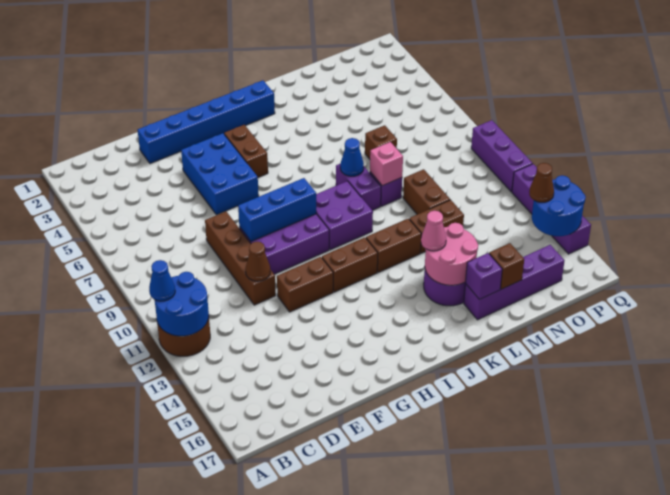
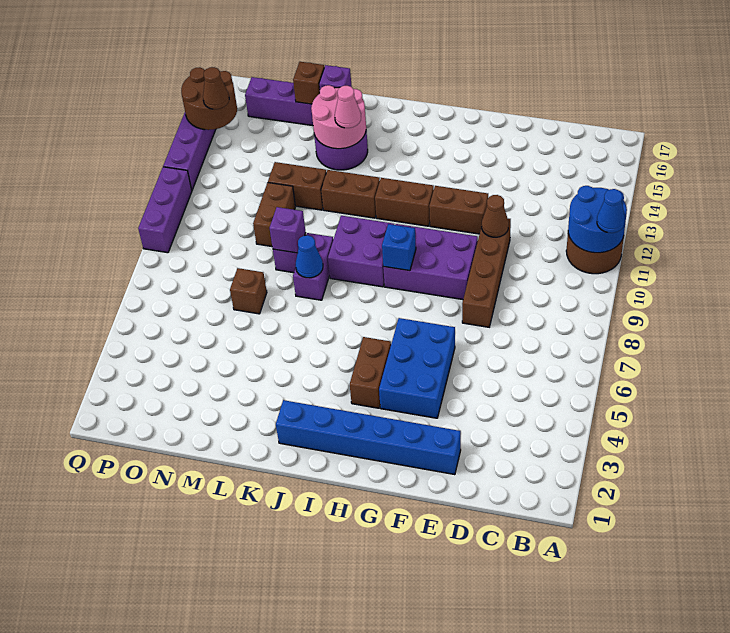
blue 1x3 brick [238,178,317,241] -> blue 1x1 brick [382,224,416,271]
pink 1x1 brick [370,142,403,186] -> purple 1x1 brick [270,207,306,253]
blue 2x2 round brick [532,175,586,236] -> brown 2x2 round brick [181,67,237,130]

